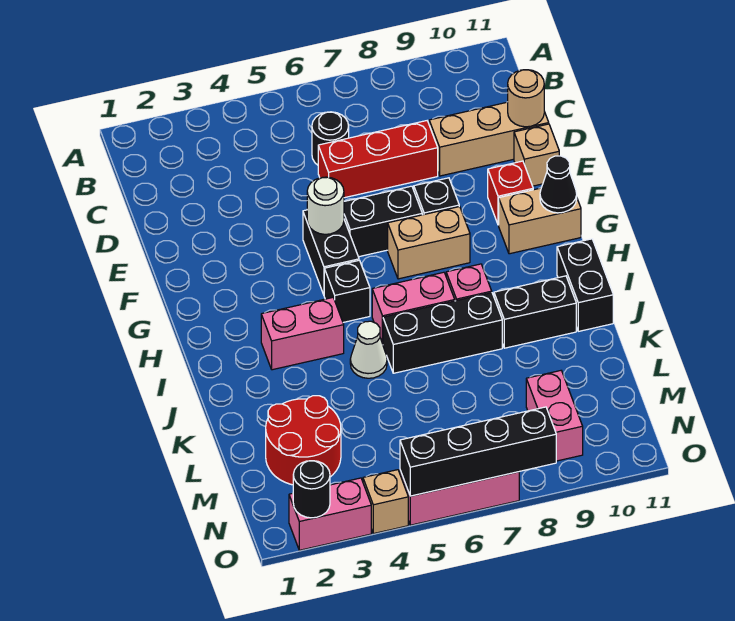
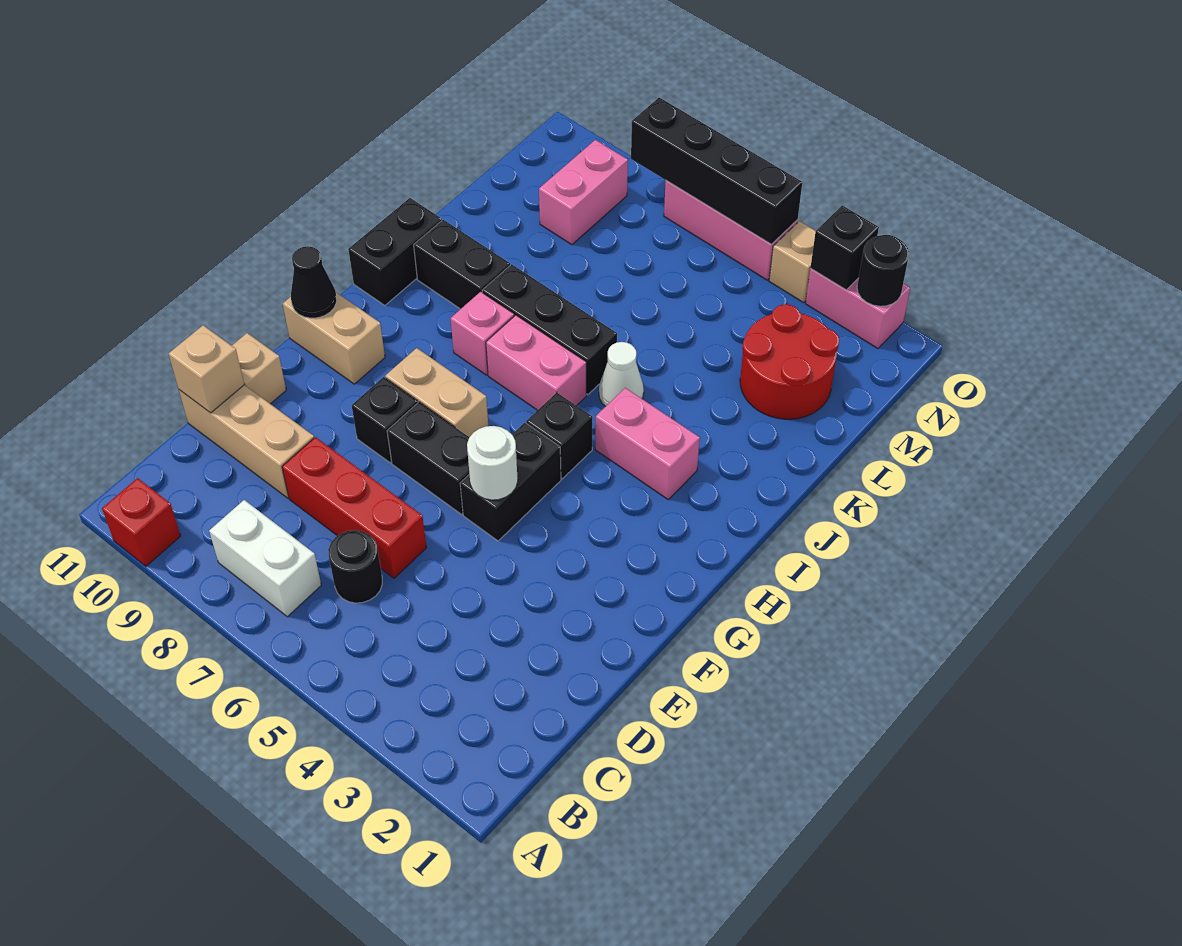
none -> white 1x2 brick [209,500,321,617]
tan 1x1 round brick [508,70,544,127] -> tan 1x1 brick [169,325,244,413]
red 1x1 brick [488,161,533,225] -> red 1x1 brick moved to [102,478,181,566]
none -> black 1x1 brick [810,206,879,290]

